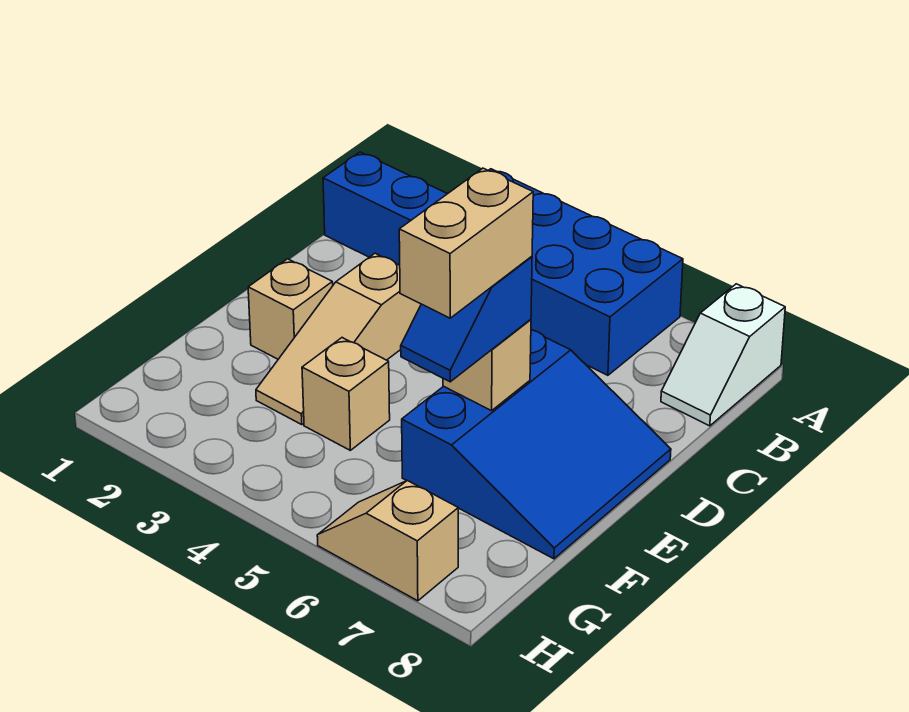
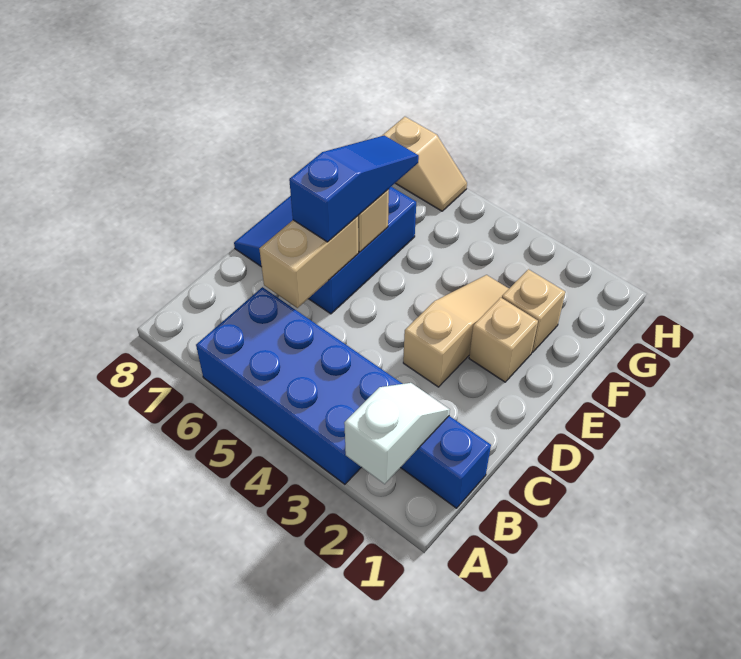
white 1x2 slope [661,284,785,426] -> white 1x2 slope moved to [344,383,450,484]
blue 1x2 slope [401,256,532,382] -> blue 1x3 slope [289,135,419,242]
tan 1x2 brick [399,168,533,318] -> tan 1x2 brick moved to [259,216,359,308]
tan 1x1 brick [302,338,390,450] -> tan 1x1 brick moved to [502,269,565,352]

